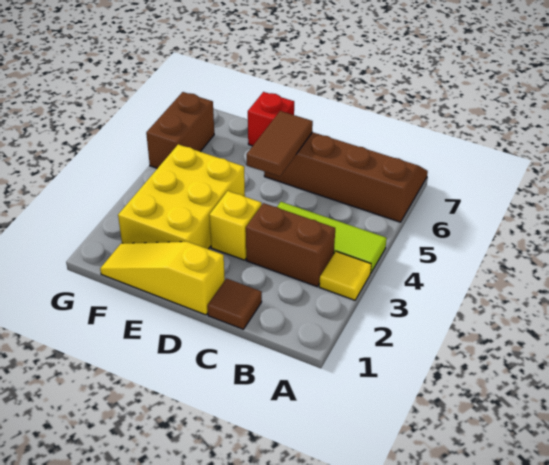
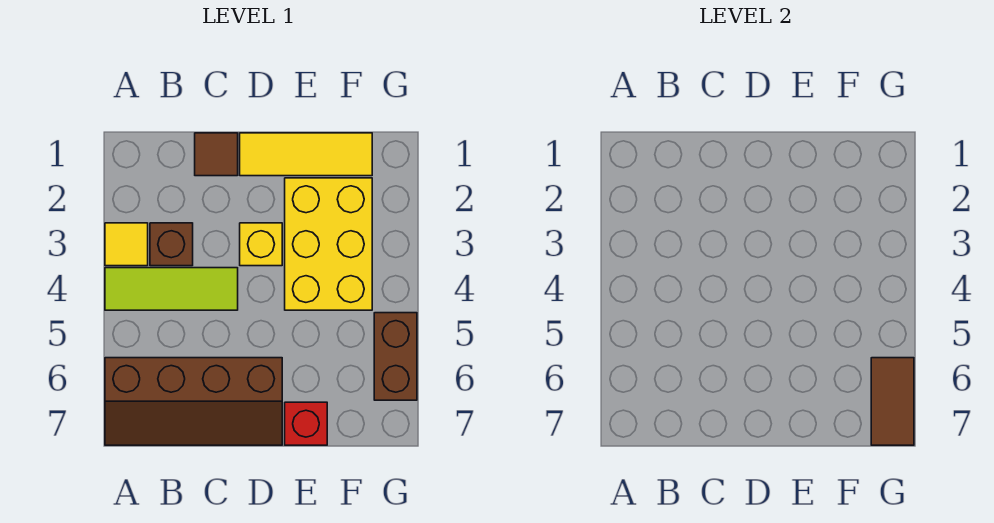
brown 1x2 brick [246,203,335,287] -> brown 1x1 brick [150,223,193,266]
yellow 1x3 slope [100,242,225,315] -> yellow 1x3 tile [240,133,372,176]
brown 1x2 tile [247,111,313,176] -> brown 1x2 tile moved to [871,358,914,445]

